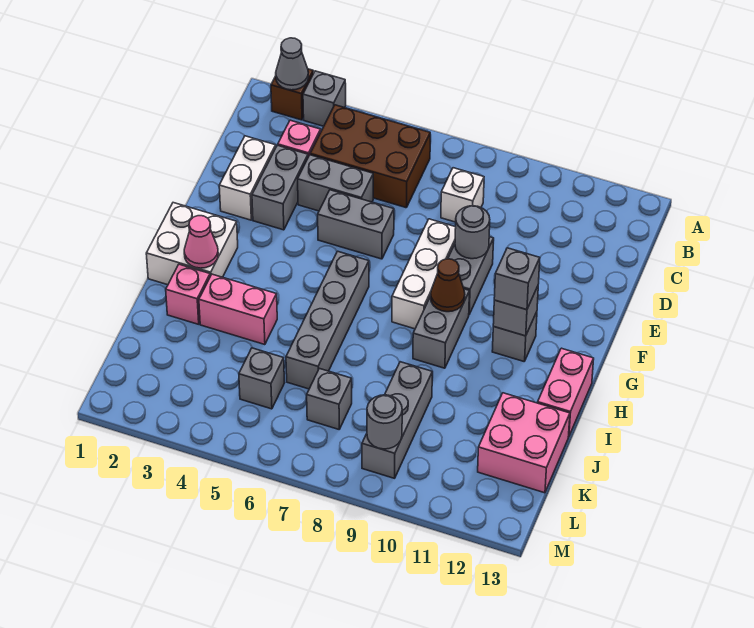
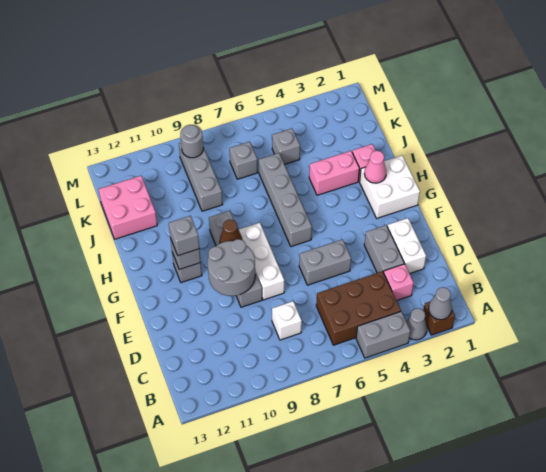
grey 1x1 brick [303,71,346,126] -> grey 1x1 cone [406,308,427,340]
grey 1x2 brick [298,155,373,211] -> grey 1x2 brick moved to [356,312,410,358]
grey 1x1 round brick [455,206,490,259] -> grey 2x2 round brick [207,239,255,296]
pink 1x2 brick [538,348,594,437] -> none

